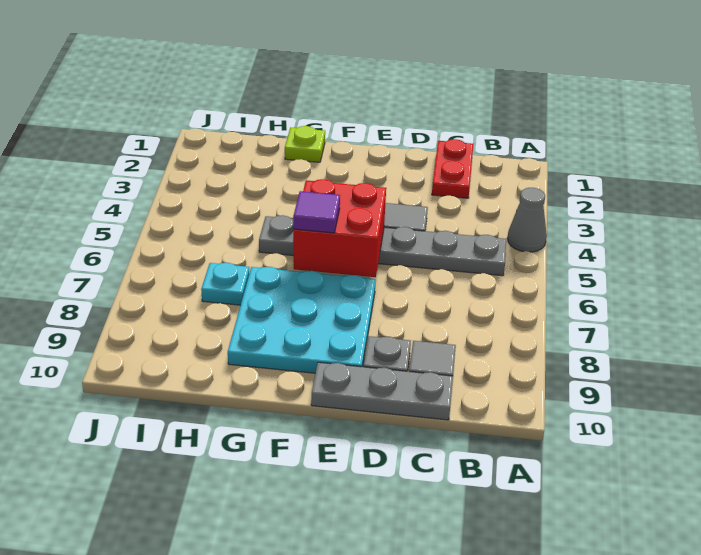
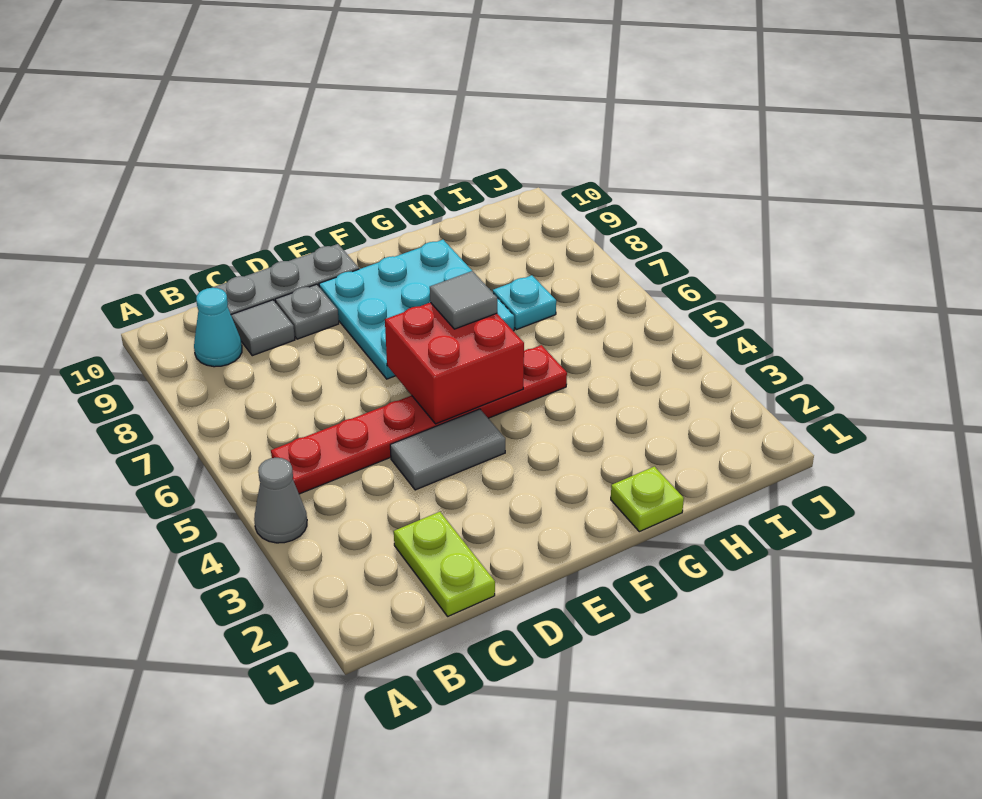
grey 1x6 plate [259,215,506,276] -> red 1x6 plate [271,345,567,494]
none -> cyan 1x1 cone [194,288,242,367]
red 1x2 plate [432,139,473,198] -> lime 1x2 plate [394,512,495,616]
purple 1x1 tile [293,191,340,233] -> grey 1x1 tile [430,271,497,329]

